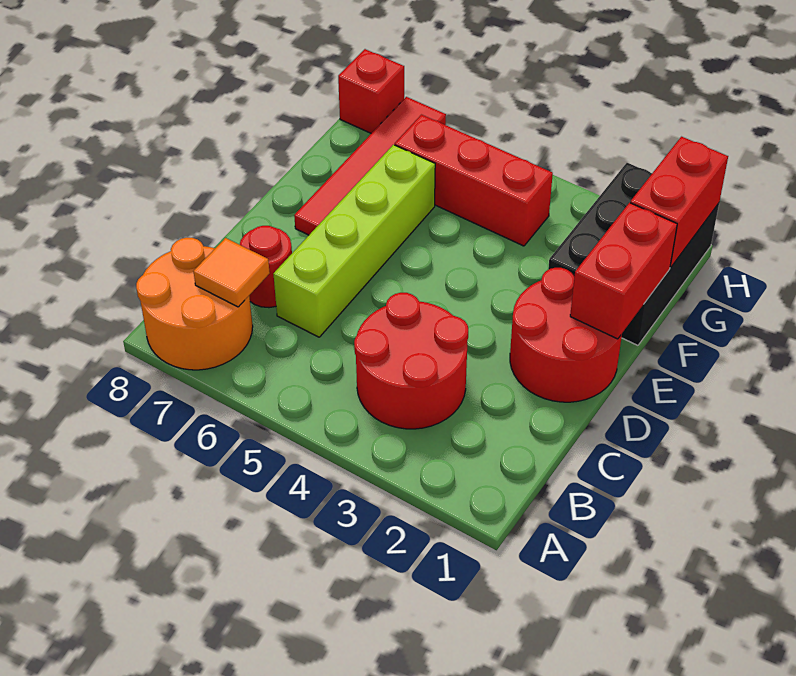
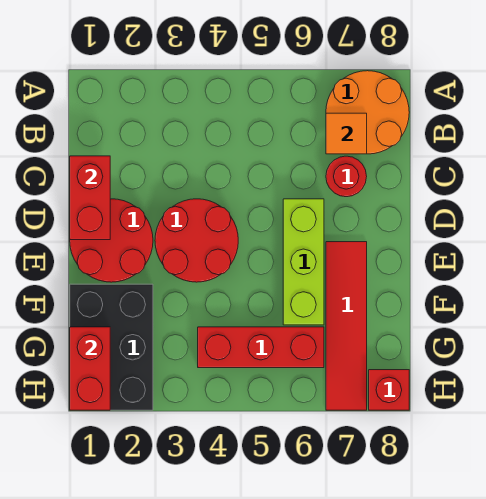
red 2x2 round brick [354,293,468,429] -> red 2x2 round brick moved to [155,199,238,282]
lime 1x4 brick [274,145,435,337] -> lime 1x3 brick [283,199,324,325]
red 1x2 brick [570,203,677,339] -> red 1x2 brick moved to [70,156,110,240]

